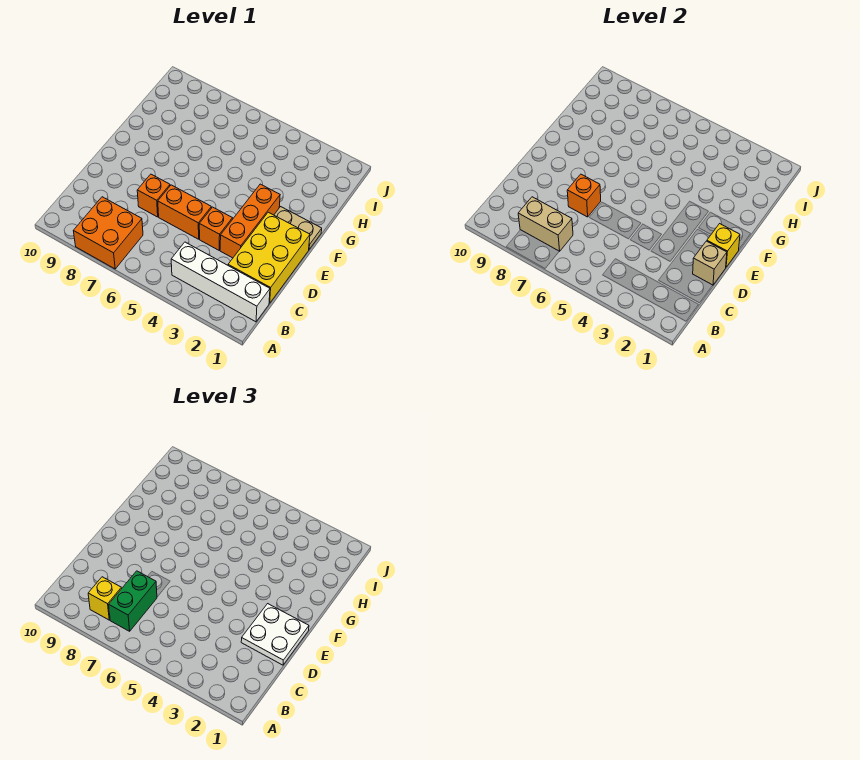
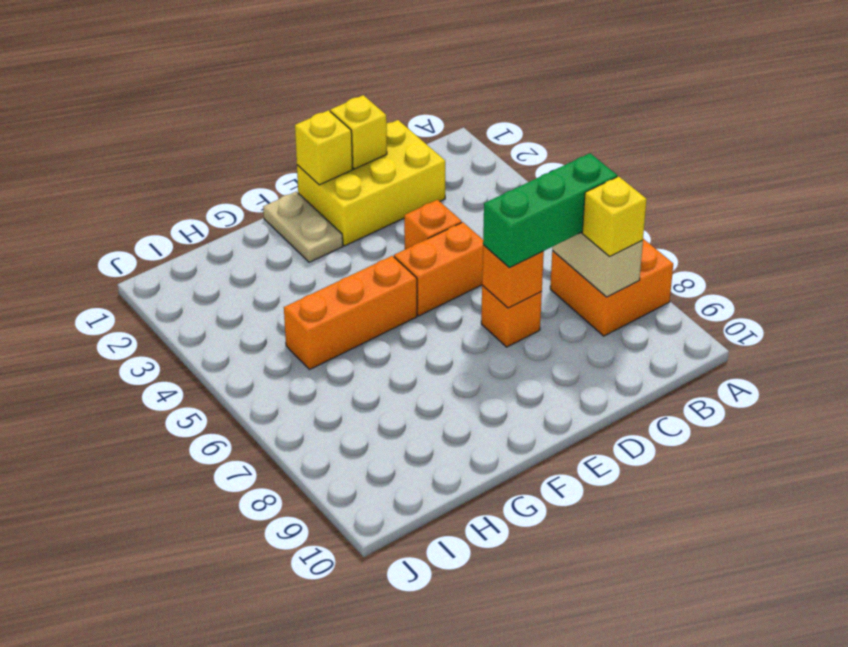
white 1x4 brick [171,242,270,322] -> none
green 1x2 brick [109,571,157,631] -> green 1x3 brick [483,153,617,268]
tan 1x1 brick [693,241,727,285] -> yellow 1x1 brick [330,95,387,169]
white 2x2 plate [241,604,309,665] -> none
orange 1x3 brick [220,184,280,258] -> orange 1x3 brick moved to [284,256,417,370]
orange 1x2 brick [158,185,211,239] -> orange 1x2 brick turned to [394,222,483,316]

